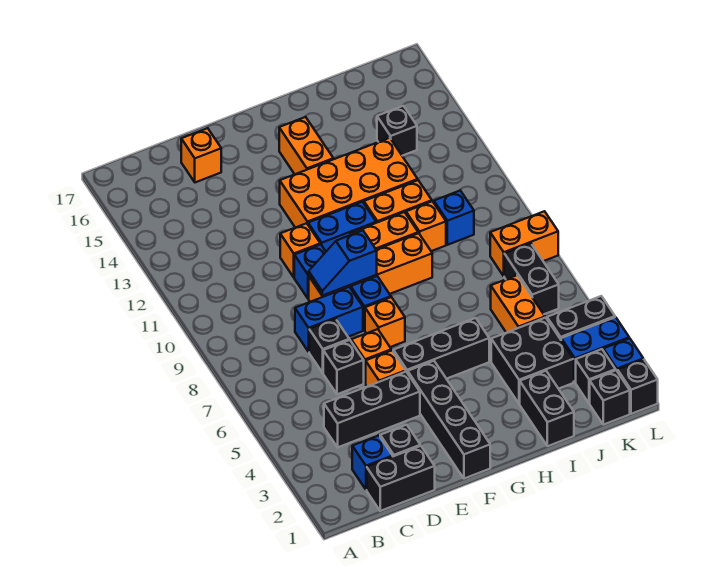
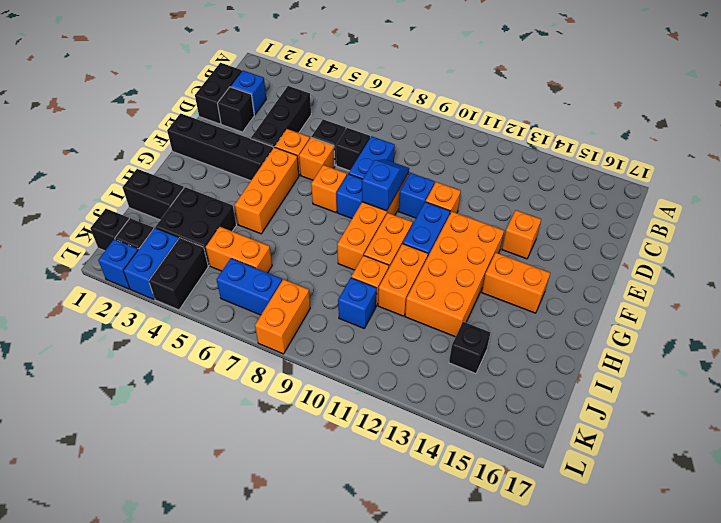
orange 1x1 brick [181,128,221,182] -> orange 1x1 brick moved to [502,210,541,259]
black 1x3 brick [393,318,489,379] -> orange 1x3 brick [235,147,299,234]
black 1x2 brick [504,243,559,314] -> blue 1x2 brick [217,258,282,315]
black 1x1 brick [618,360,658,414] -> none

